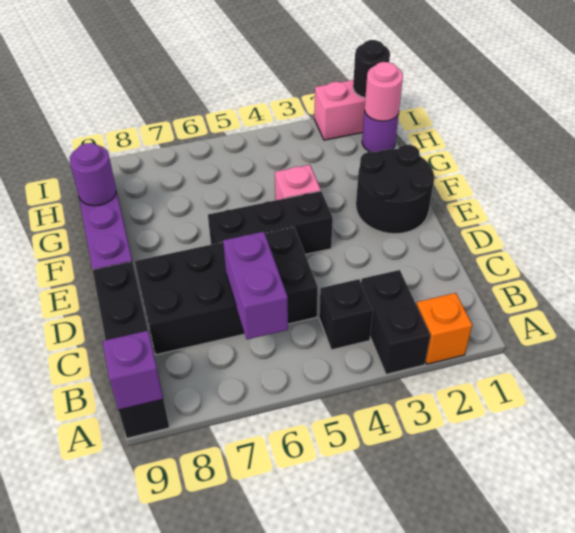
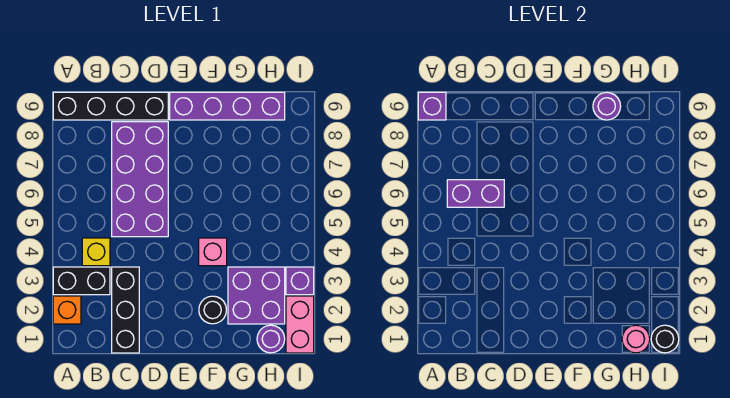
black 1x1 brick [319,279,373,350] -> yellow 1x1 brick [82,238,110,266]
black 2x4 brick [135,227,318,355] -> purple 2x4 brick [112,122,168,237]
black 2x2 round brick [356,145,434,234] -> black 1x1 round brick [199,296,226,324]
black 1x3 brick [208,191,333,254] -> black 1x3 brick moved to [112,267,139,353]
none -> purple 2x2 brick [228,267,285,324]
none -> purple 1x1 brick [286,267,314,295]

